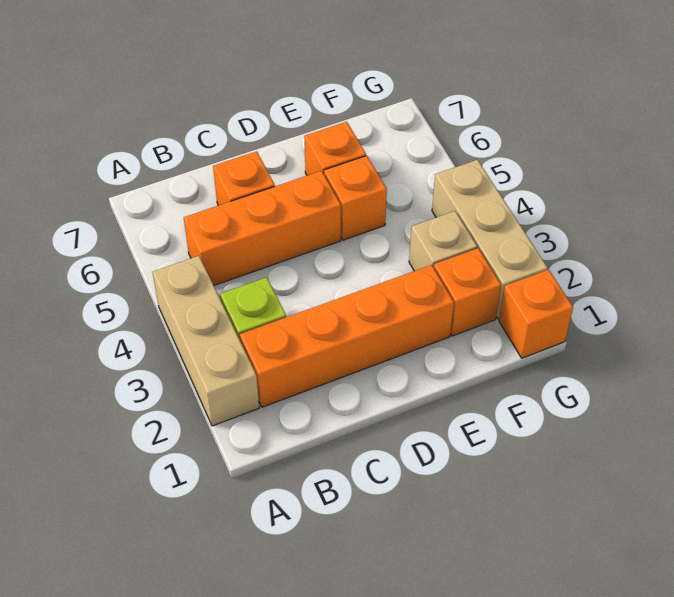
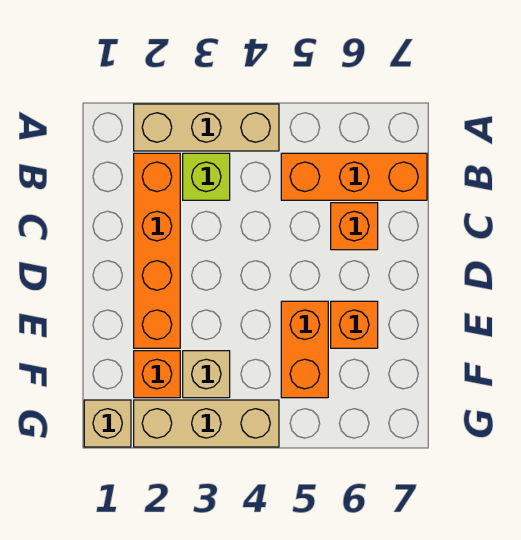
orange 1x3 brick [184,171,341,286] -> orange 1x3 brick turned to [281,153,427,200]
orange 1x1 brick [324,156,387,240] -> orange 1x2 brick [281,301,328,398]
orange 1x1 brick [499,270,573,358] -> tan 1x1 brick [84,400,131,447]

